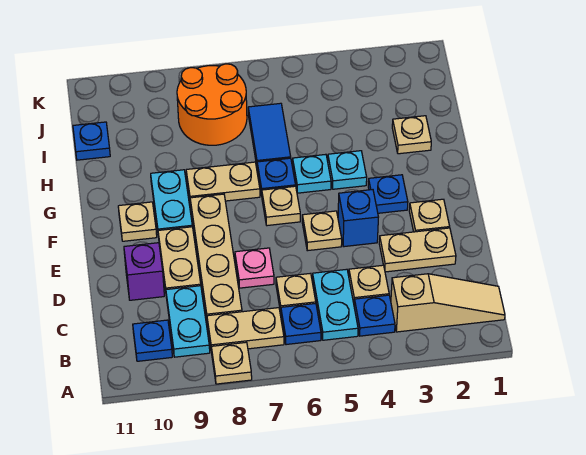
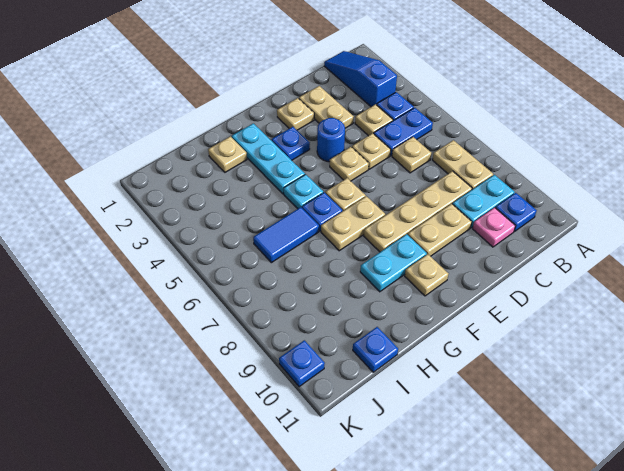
tan 1x1 plate [211,342,252,384] -> tan 1x1 plate moved to [352,133,391,169]
tan 1x3 slope [391,274,505,332] -> blue 1x3 slope [324,51,397,107]
cyan 1x2 plate [313,269,358,340] -> blue 1x2 plate [374,108,433,156]
blue 1x1 plate [281,303,321,345] -> blue 1x1 plate moved to [279,340,325,387]
pink 1x1 plate [235,248,274,288] -> pink 1x1 plate moved to [472,208,516,247]
purple 1x1 brick [124,243,164,300] -> none
blue 1x1 brick [338,190,378,247] -> blue 1x1 round brick [317,118,345,162]
cyan 1x1 plate [328,151,367,189] -> cyan 1x3 plate [232,123,305,194]
tan 1x2 plate [186,162,260,205] -> tan 1x2 plate turned to [321,196,385,251]
orange 2x2 round brick [177,64,247,145] -> none

